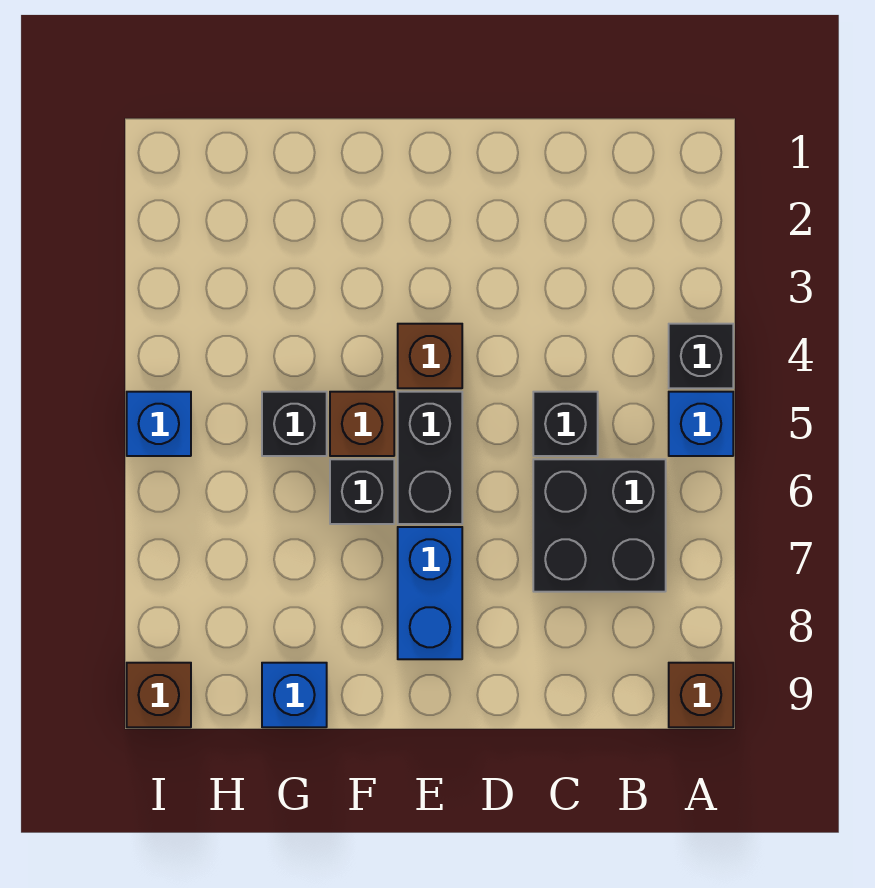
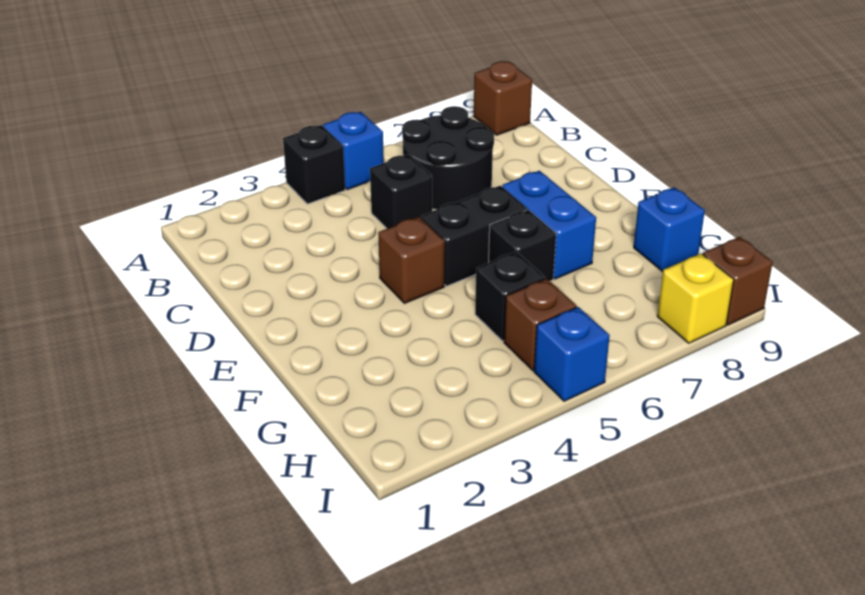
black 2x2 brick [533,459,666,592] -> black 2x2 round brick [402,106,494,210]
blue 1x2 brick [398,527,462,659] -> blue 1x2 brick turned to [502,171,596,279]
brown 1x1 brick [330,392,394,456] -> brown 1x1 brick moved to [504,279,577,370]
none -> yellow 1x1 brick [657,254,734,343]

